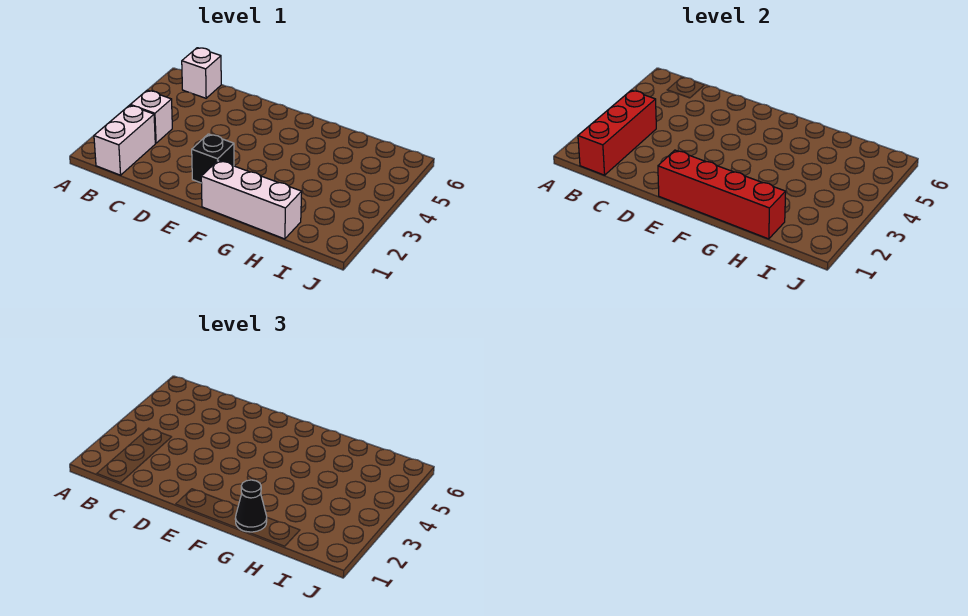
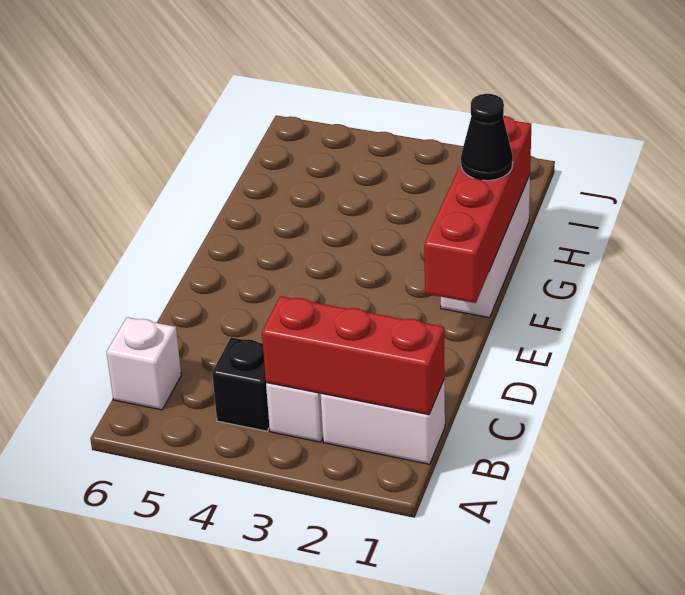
black 1x1 brick [192,134,234,183] -> black 1x1 brick moved to [212,337,269,431]

